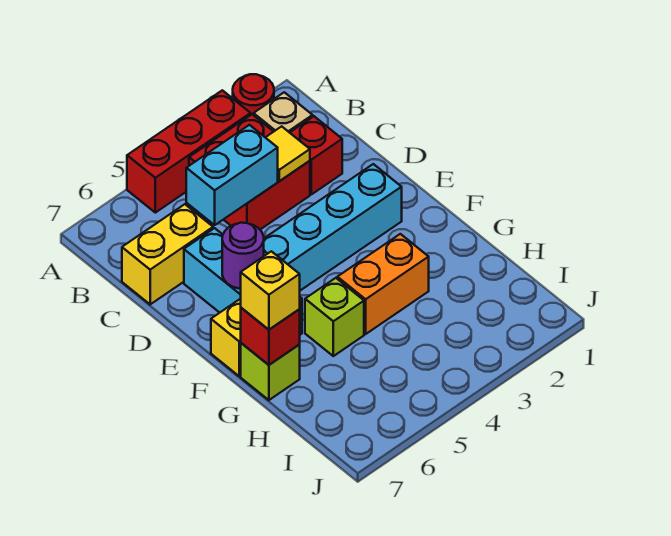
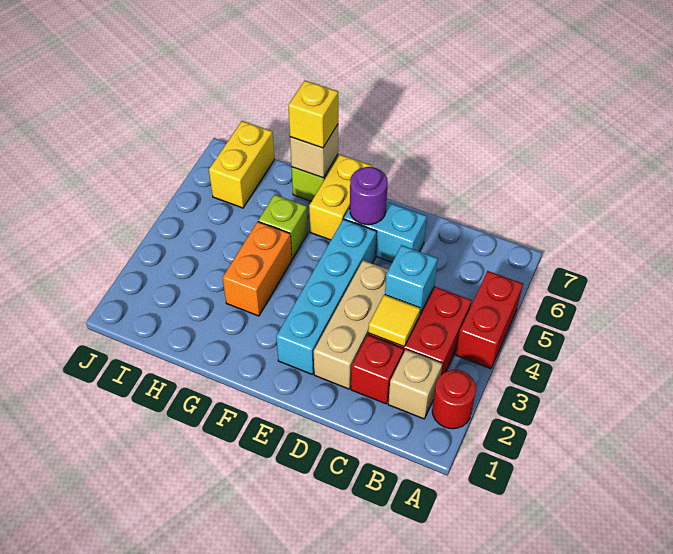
red 1x3 brick [127,90,251,213] -> red 1x2 brick [456,271,523,369]
cyan 1x2 brick [186,125,278,225] -> cyan 1x1 brick [385,245,438,314]
yellow 1x2 brick [122,204,213,304] -> yellow 1x2 brick moved to [209,121,274,208]
none -> tan 1x3 brick [314,260,388,389]
red 1x1 brick [241,308,300,365] -> tan 1x1 brick [290,125,338,178]

